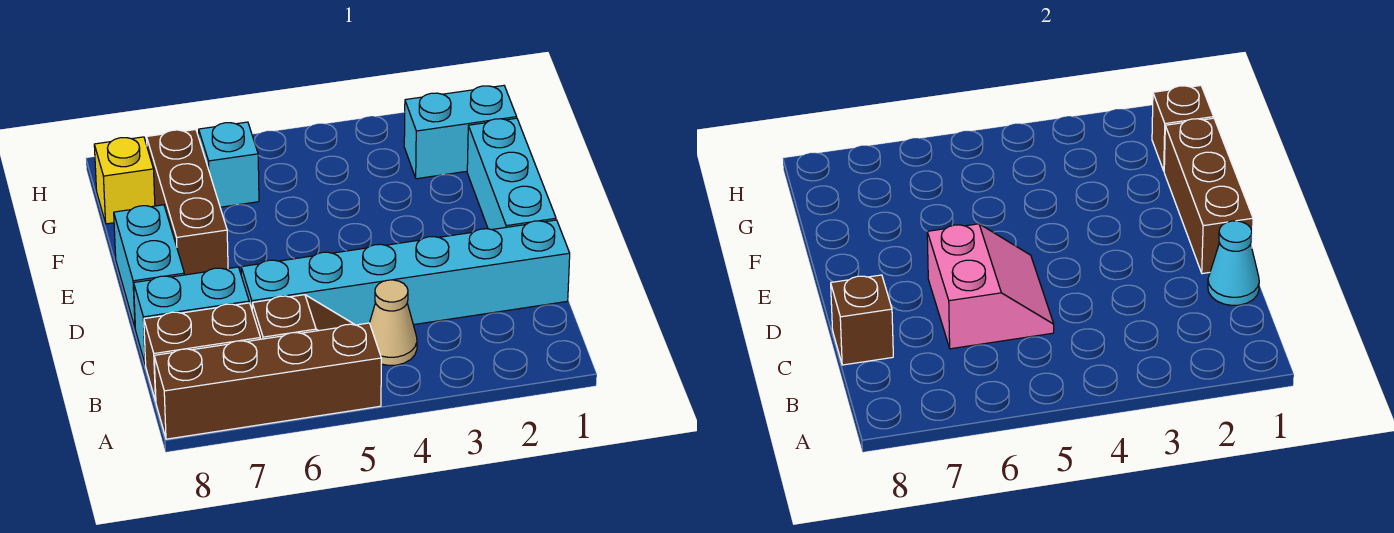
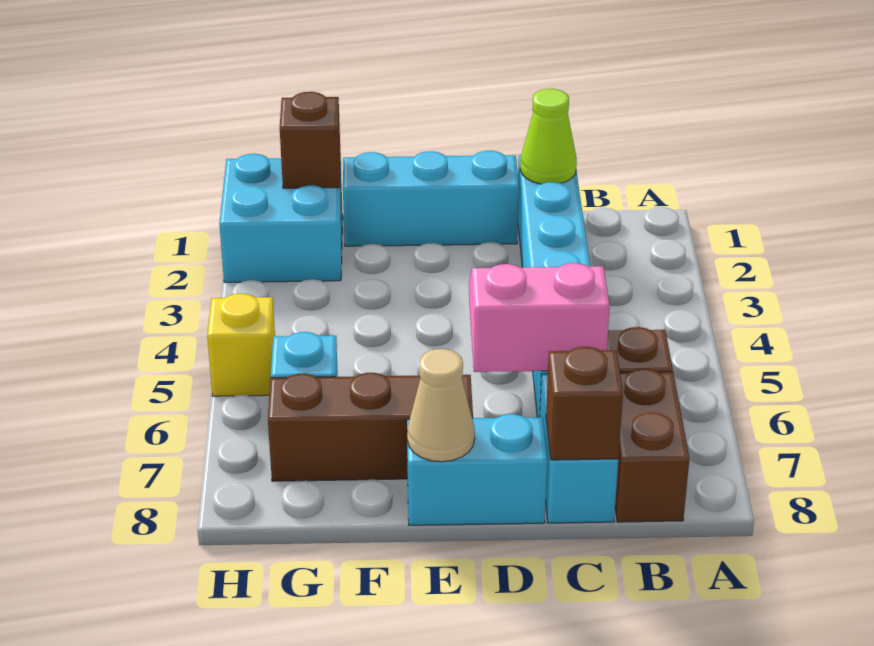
brown 1x4 brick [154,323,381,439] -> none
tan 1x1 cone [370,280,417,365] -> tan 1x1 cone moved to [407,349,475,462]
cyan 1x1 cone [1208,221,1259,305] -> lime 1x1 cone [520,89,577,184]
brown 1x3 brick [1164,118,1253,274] -> none
cyan 1x2 brick [404,86,517,179] -> cyan 2x2 brick [219,154,343,282]
yellow 1x1 brick [94,137,155,224] -> yellow 1x1 brick moved to [207,294,275,396]

